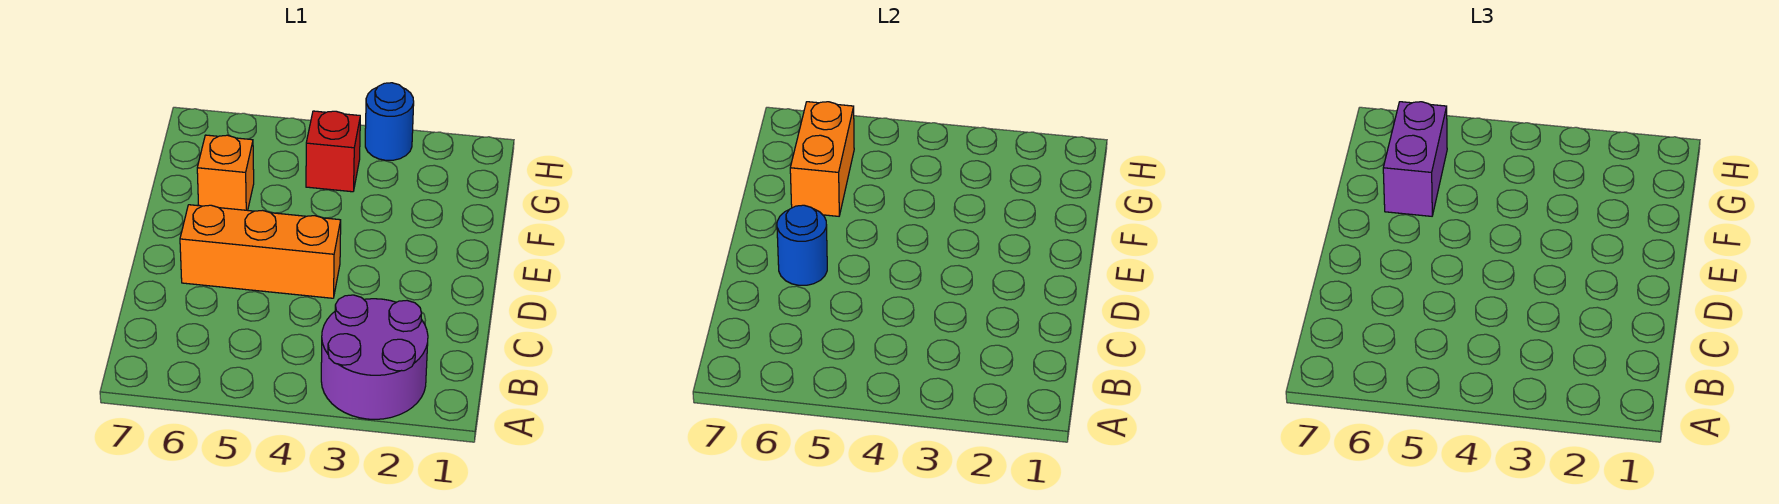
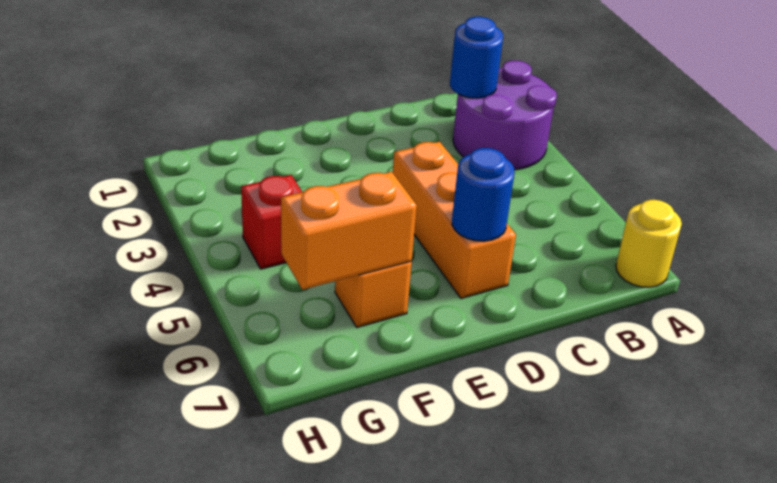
none -> yellow 1x1 round brick [616,200,682,287]
purple 1x2 brick [1383,102,1447,216] -> none
blue 1x1 round brick [365,83,414,160] -> blue 1x1 round brick moved to [450,17,503,98]

